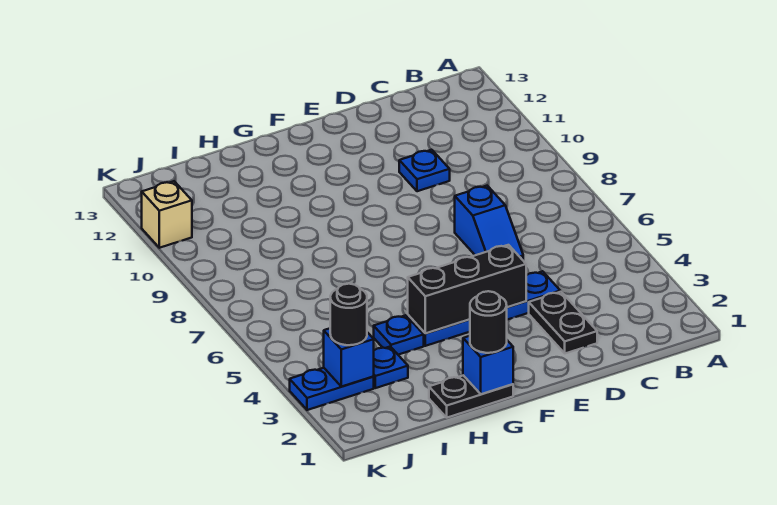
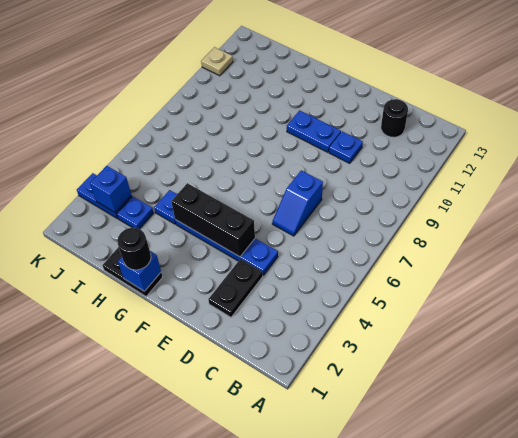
none -> blue 1x2 plate [287,110,341,152]
black 1x1 round brick [330,284,367,345] -> black 1x1 round brick moved to [381,99,408,137]
tan 1x1 brick [142,181,192,248] -> tan 1x1 plate [201,47,233,76]

